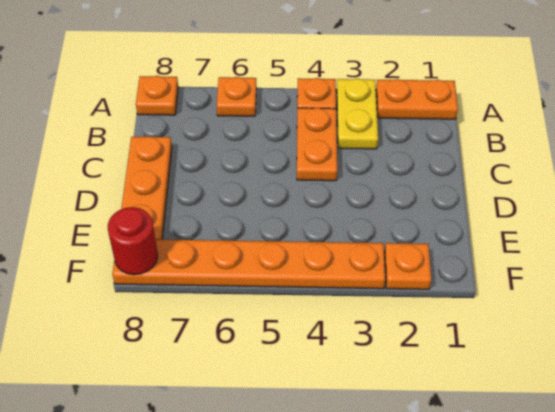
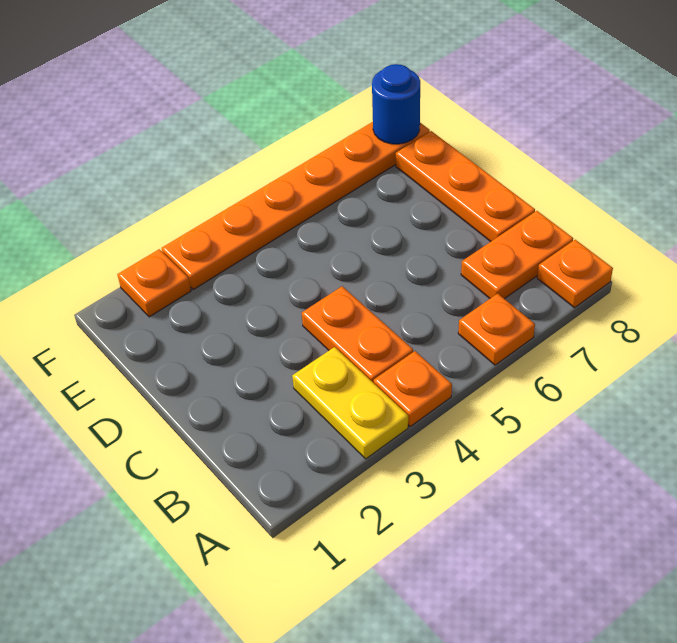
orange 1x2 plate [376,79,458,119] -> orange 1x2 plate moved to [461,211,573,299]
red 1x1 round brick [108,207,158,275] -> blue 1x1 round brick [372,64,420,144]

